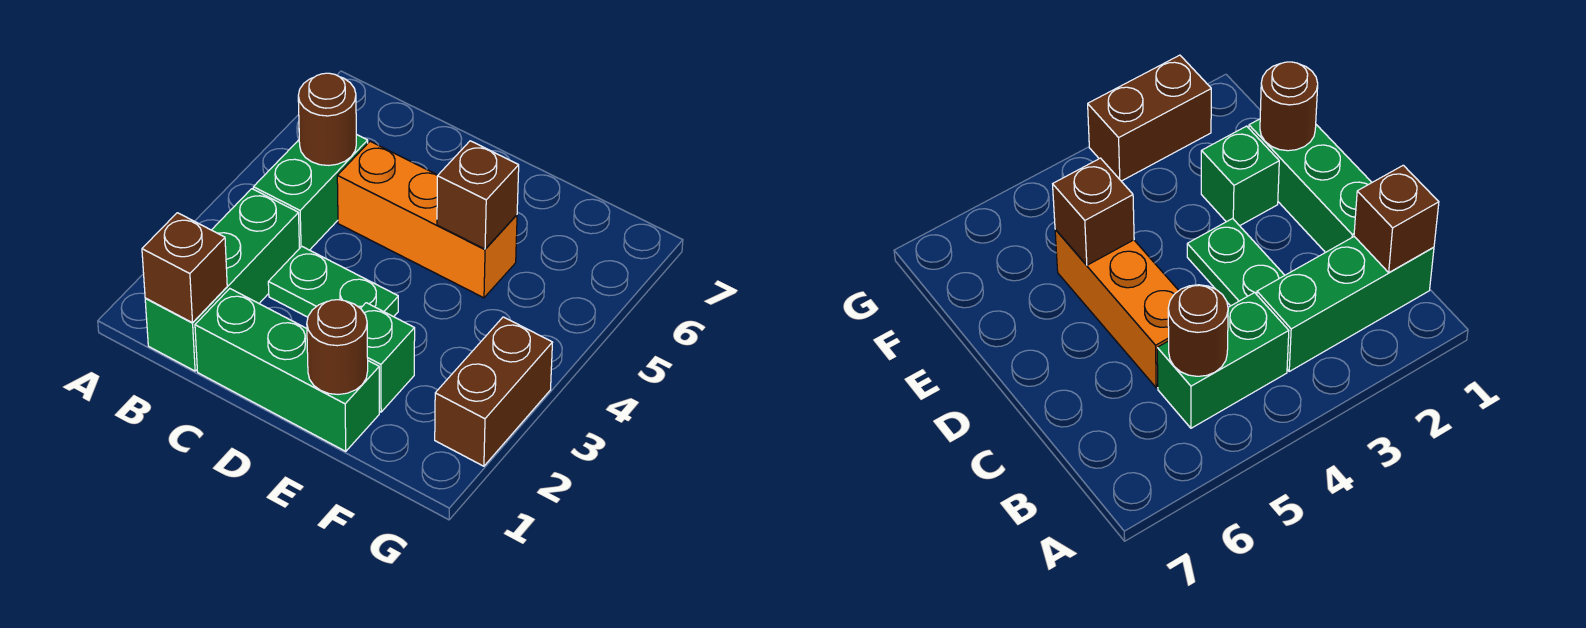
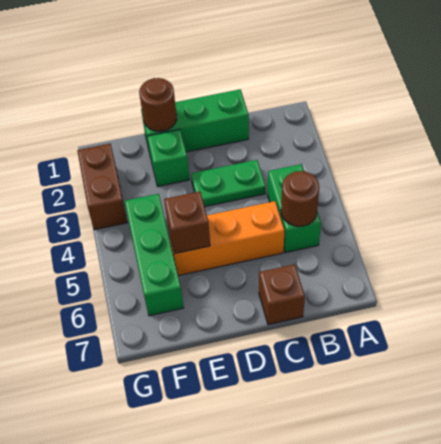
green 1x3 brick [145,189,299,371] -> green 1x3 brick moved to [125,194,184,316]
brown 1x1 brick [142,213,227,323] -> brown 1x1 brick moved to [259,264,305,325]

